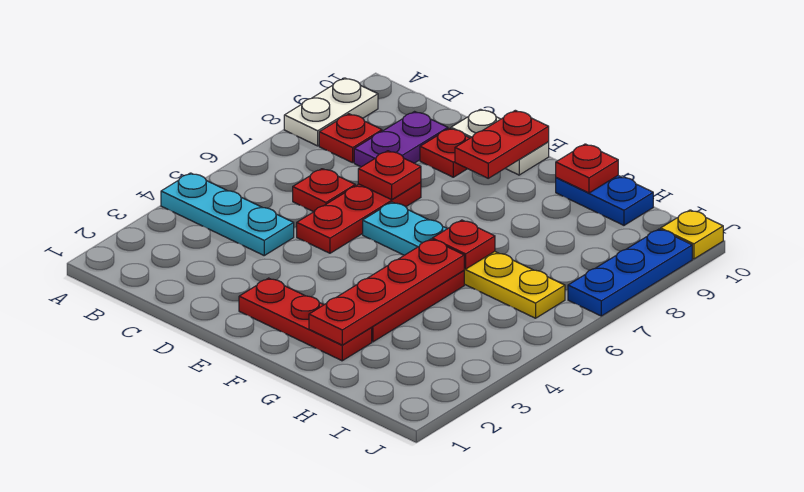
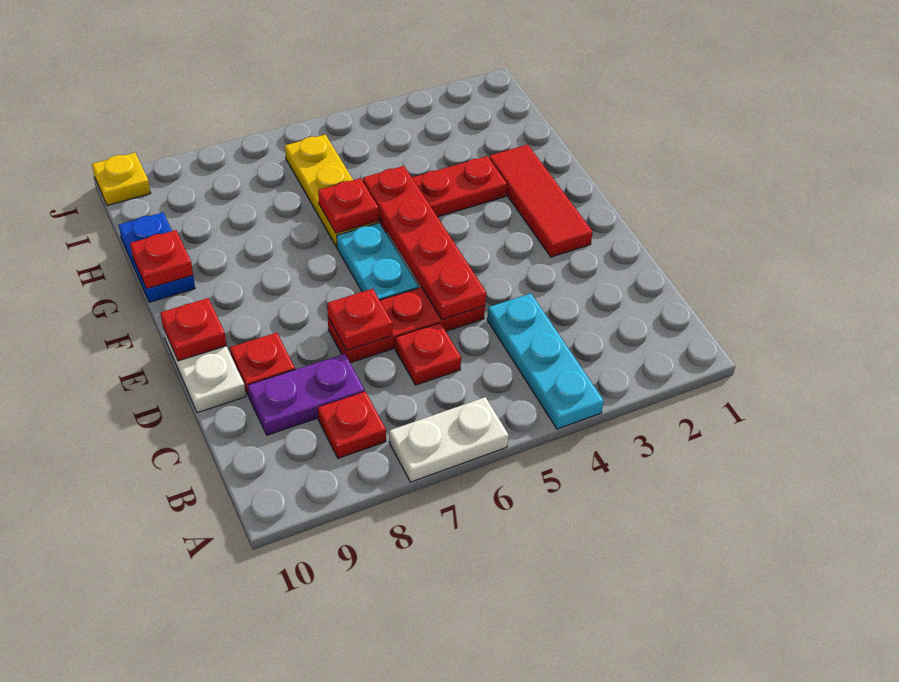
white 1x2 plate [284,78,378,146] -> white 1x2 plate moved to [389,397,509,482]
red 1x3 plate [239,278,372,361] -> red 1x3 tile [489,145,593,257]
red 1x2 plate [455,110,549,178] -> red 1x1 plate [161,298,226,361]
red 1x4 plate [309,239,464,345] -> red 1x4 plate turned to [363,166,486,320]
blue 1x3 plate [568,229,692,316] -> none

